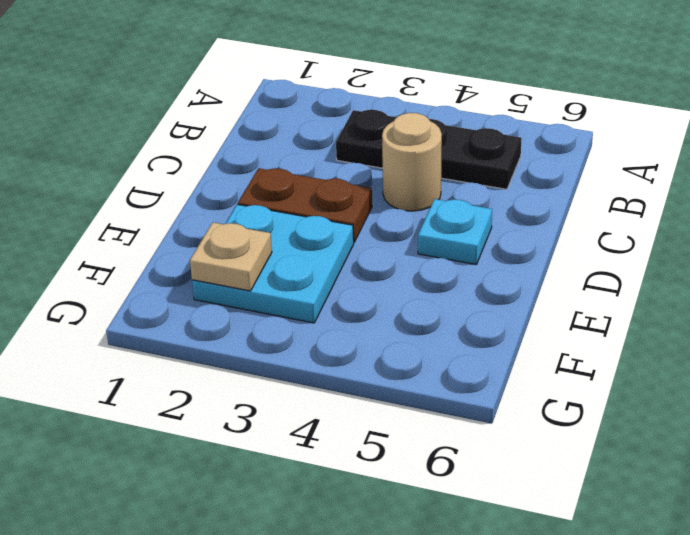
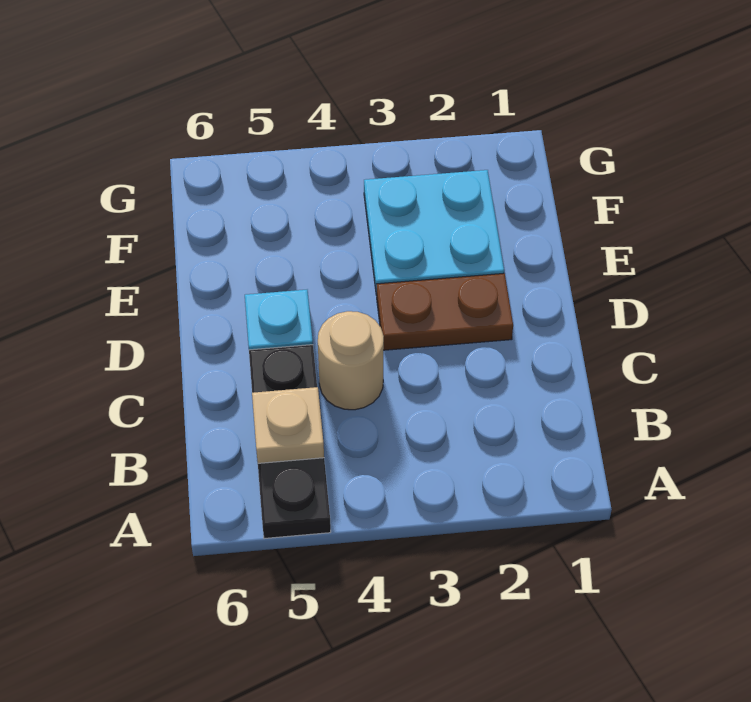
black 1x3 plate [336,110,522,189] -> black 1x3 plate turned to [249,345,331,539]
tan 1x1 plate [190,222,272,291] -> tan 1x1 plate moved to [252,387,324,463]

